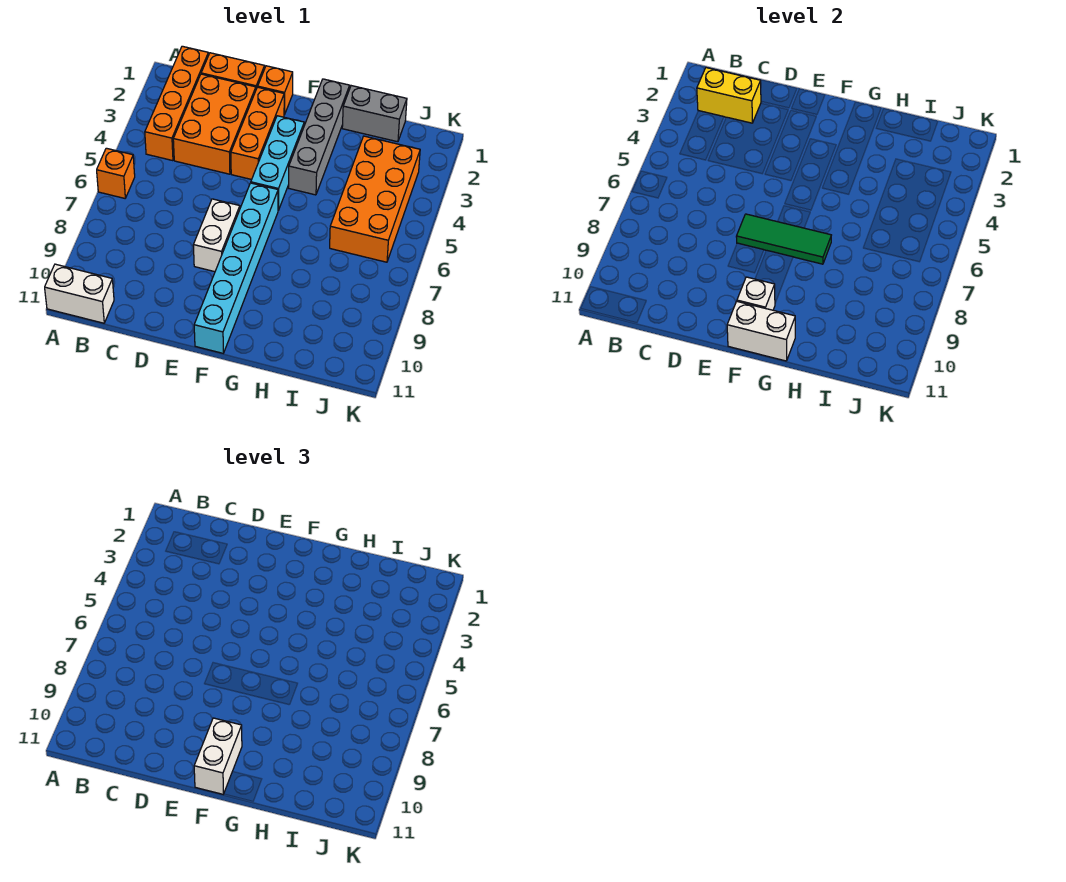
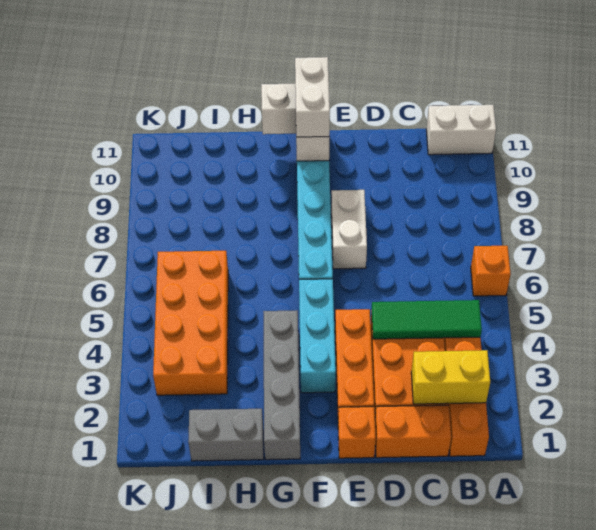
green 1x3 tile [736,214,831,264] -> green 1x3 tile moved to [372,300,482,339]

